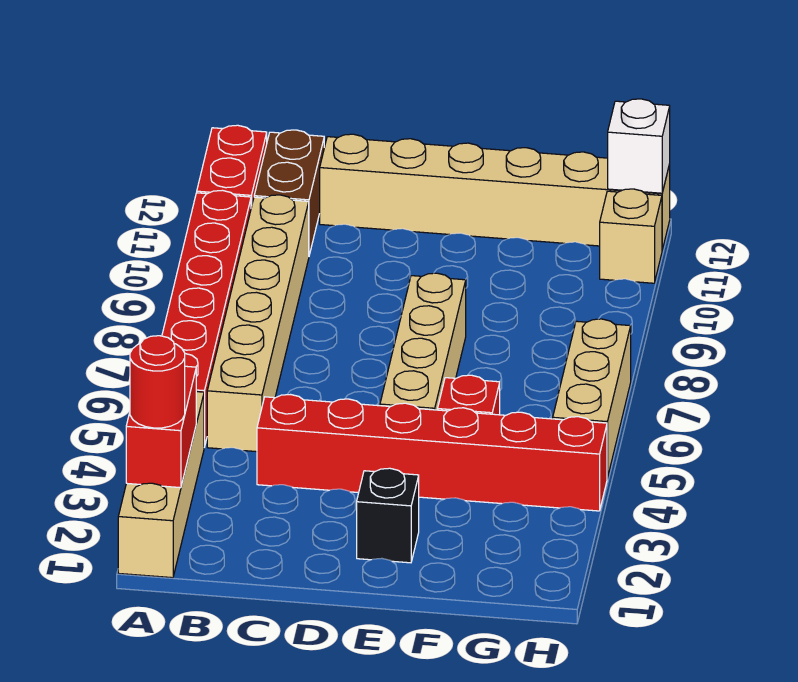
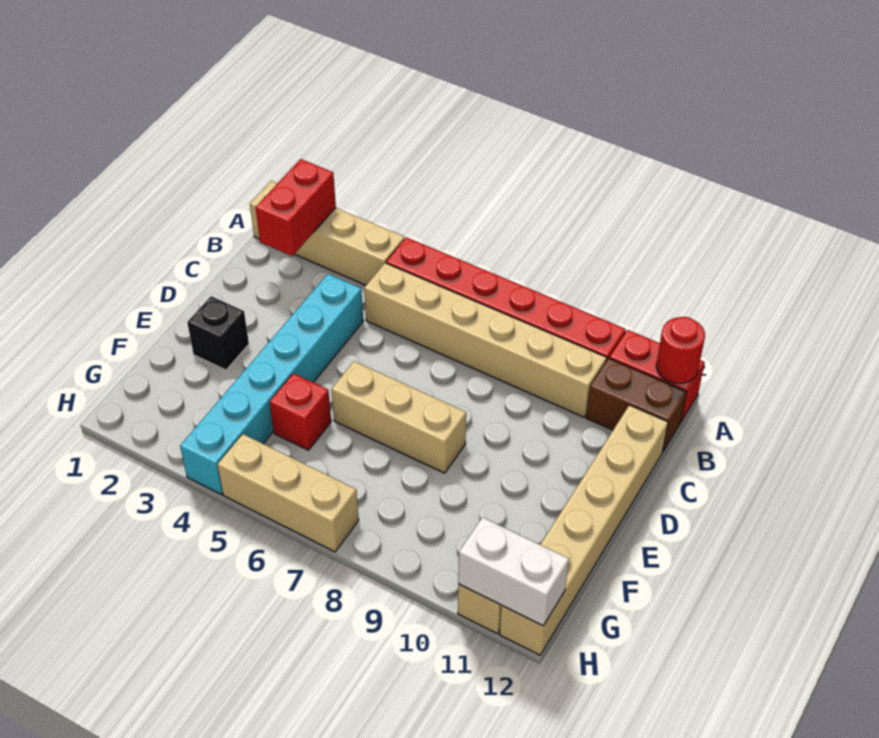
red 1x2 brick [126,366,196,488] -> red 1x2 brick turned to [256,159,336,256]
red 1x1 round brick [130,336,185,428] -> red 1x1 round brick moved to [656,317,705,384]
red 1x6 brick [257,395,607,511] -> cyan 1x6 brick [180,274,363,495]
tan 1x4 brick [380,273,466,410] -> tan 1x3 brick [331,361,466,473]
white 1x1 brick [608,99,670,193] -> white 1x2 brick [458,517,569,626]

